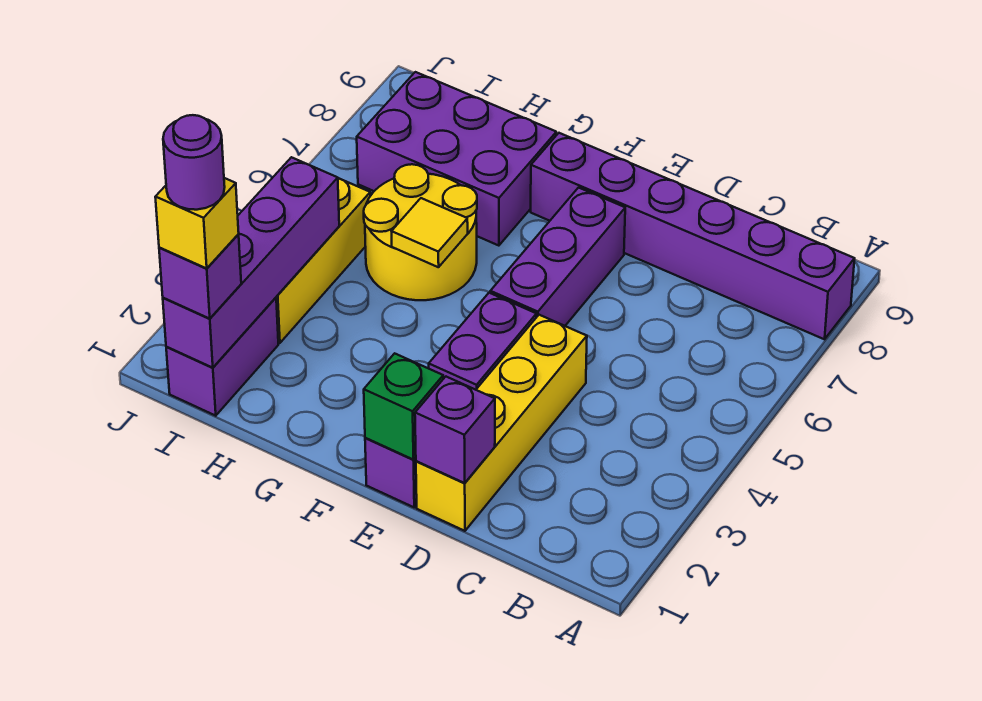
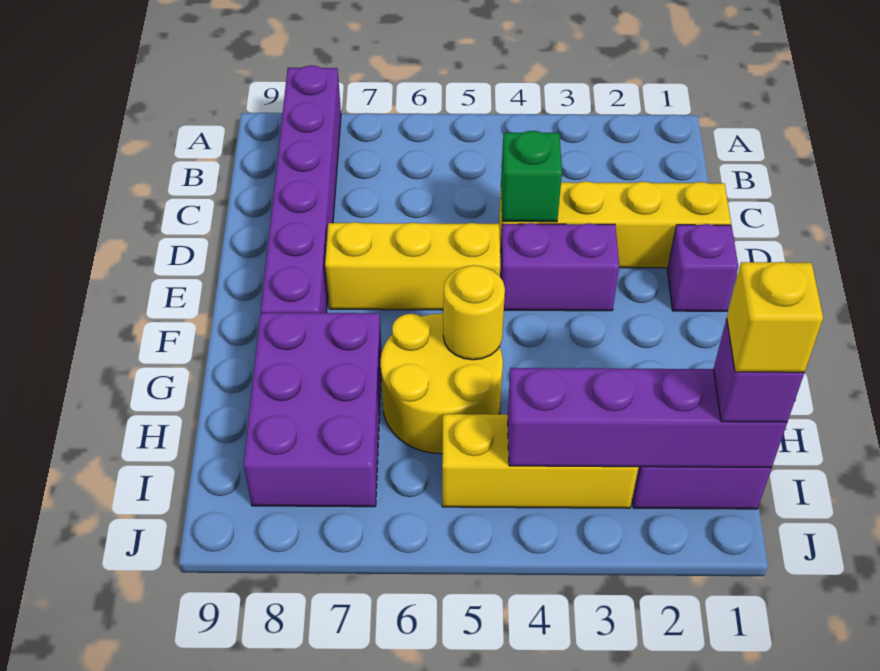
purple 1x1 brick [415,377,495,483] -> none
green 1x1 brick [364,353,443,459] -> green 1x1 brick moved to [501,131,562,222]
purple 1x3 brick [490,188,625,326] -> yellow 1x3 brick [325,222,500,310]
yellow 1x1 tile [392,198,468,267] -> yellow 1x1 round brick [443,265,505,360]
purple 1x1 round brick [163,115,225,210] -> none

